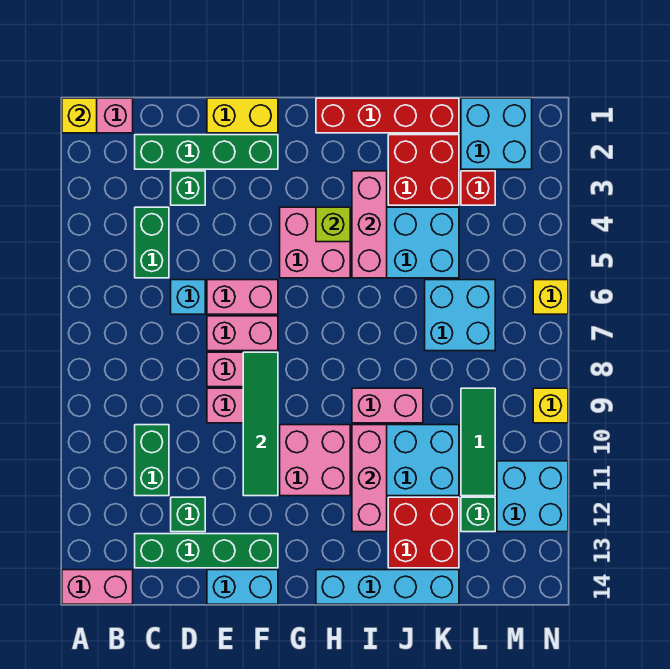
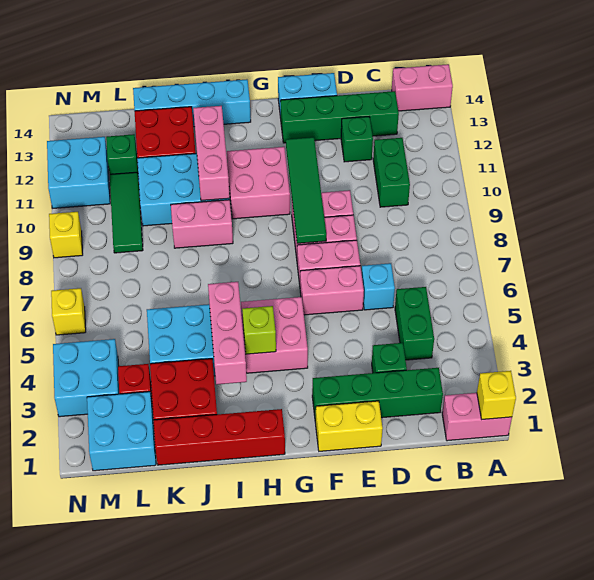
cyan 2x2 brick [425,280,495,351] -> cyan 2x2 brick moved to [53,339,119,417]

